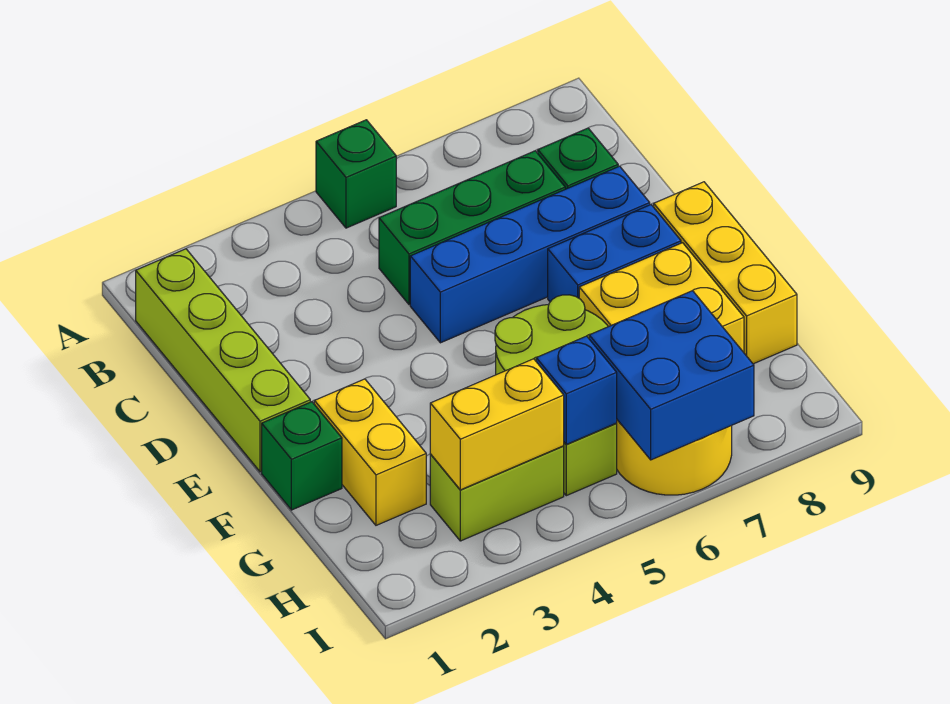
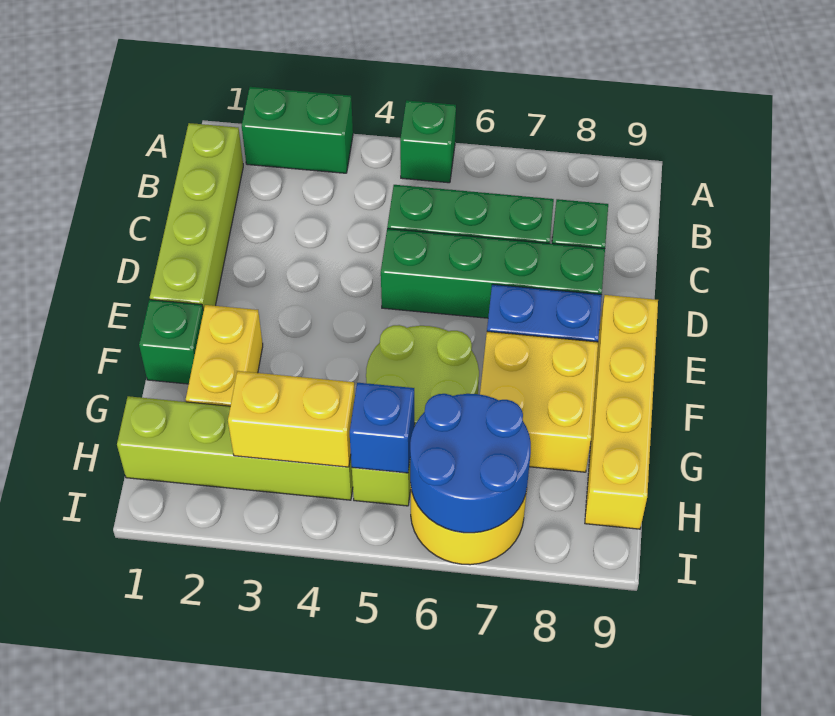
none -> green 1x2 brick [242,87,353,173]
blue 1x4 brick [410,166,650,343] -> green 1x4 brick [381,229,605,318]
yellow 1x3 brick [654,182,797,364] -> yellow 1x4 brick [585,295,658,529]
lime 1x2 brick [430,446,564,541] -> lime 1x4 brick [117,396,353,500]
blue 2x2 brick [589,291,754,460] -> blue 2x2 round brick [410,394,531,533]

